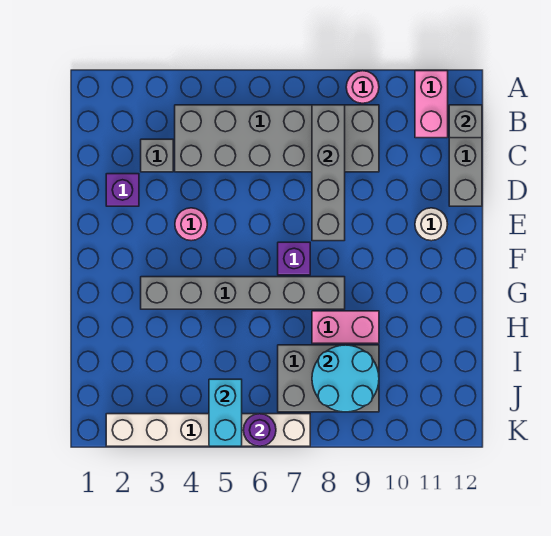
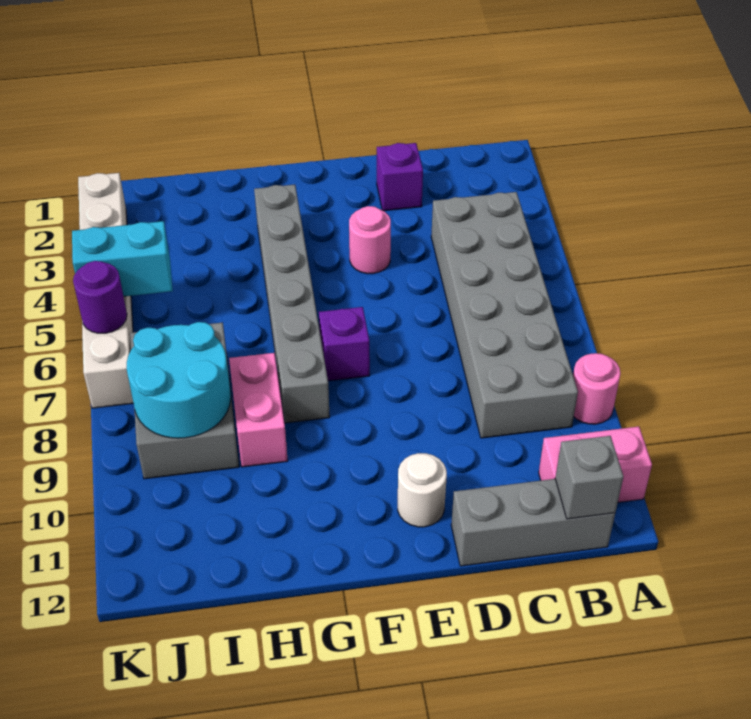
grey 1x4 brick [312,105,345,241] -> none
grey 1x1 brick [141,139,173,172] -> none

